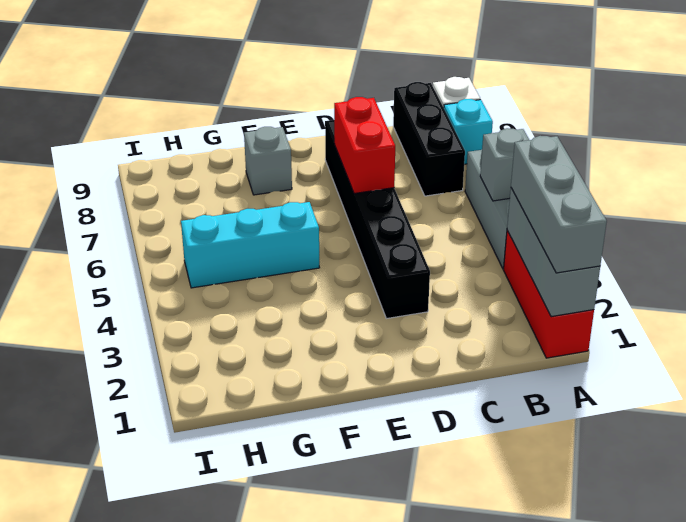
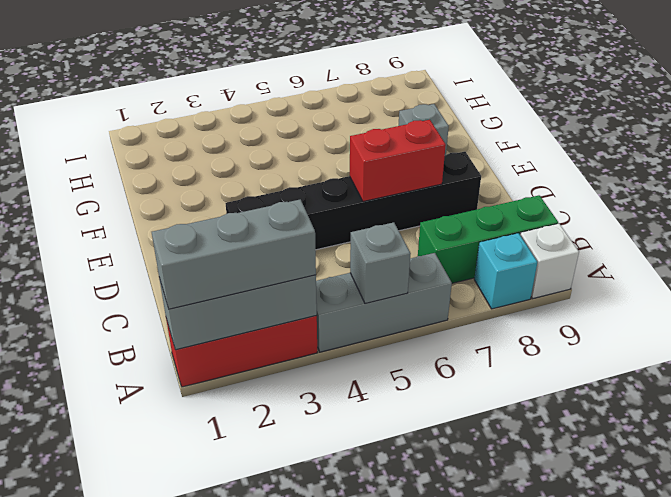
black 1x3 brick [393,82,465,196] -> green 1x3 brick [418,195,558,283]
cyan 1x3 brick [181,202,320,288] -> none

